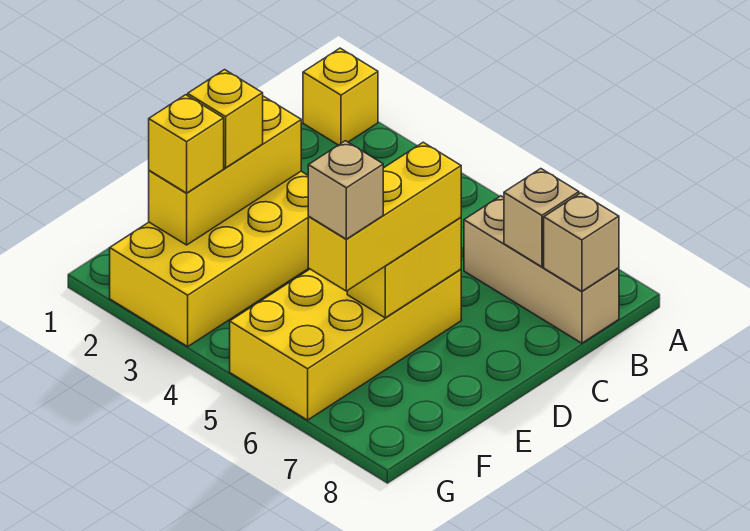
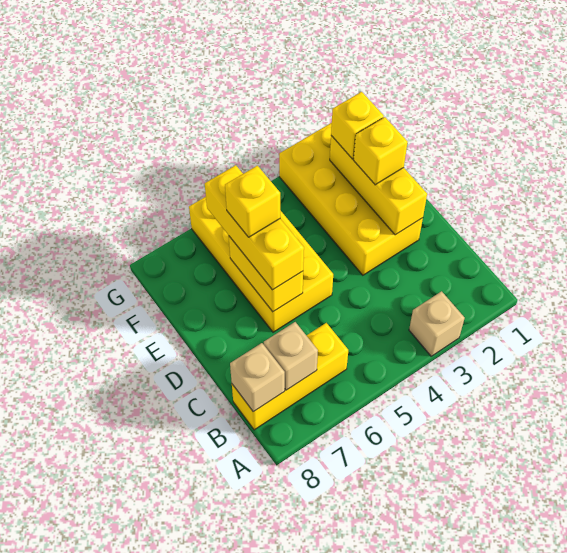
yellow 1x1 brick [303,48,378,145] -> yellow 1x1 brick moved to [225,166,280,237]
tan 1x3 brick [464,196,619,343] -> yellow 1x3 brick [232,323,348,430]
tan 1x1 brick [308,141,383,239] -> tan 1x1 brick moved to [409,291,465,356]

